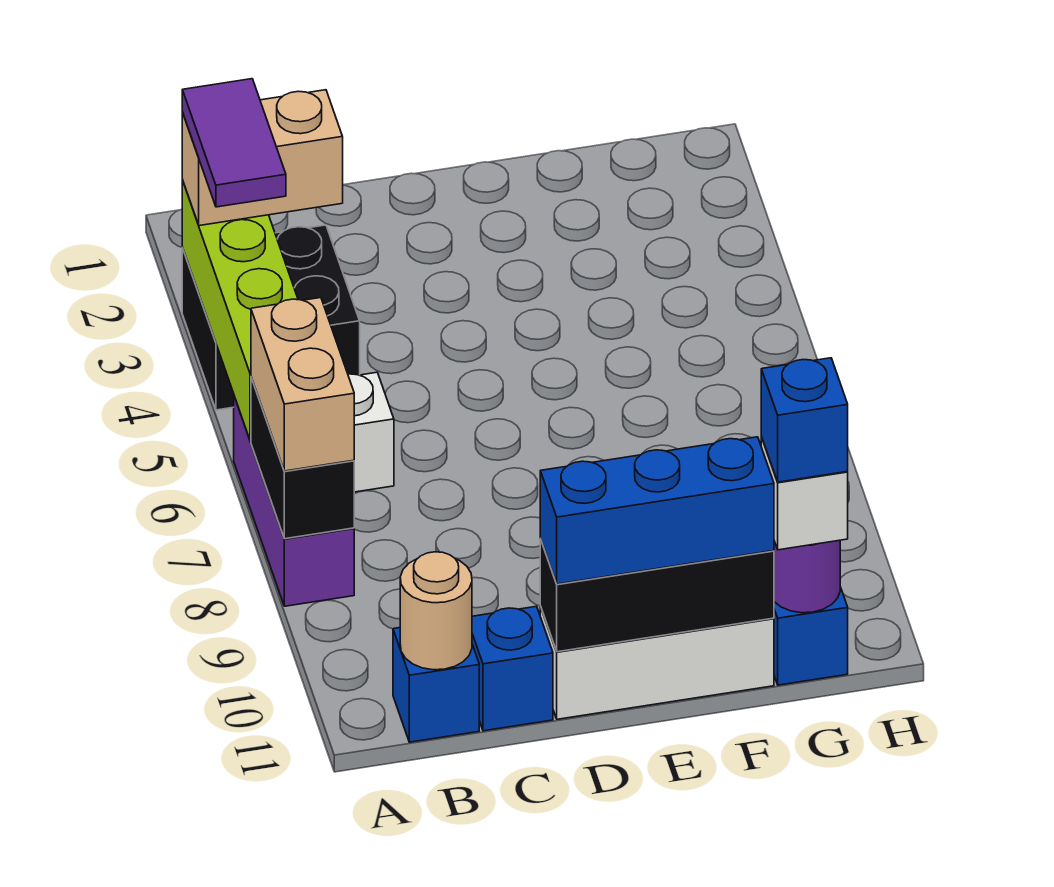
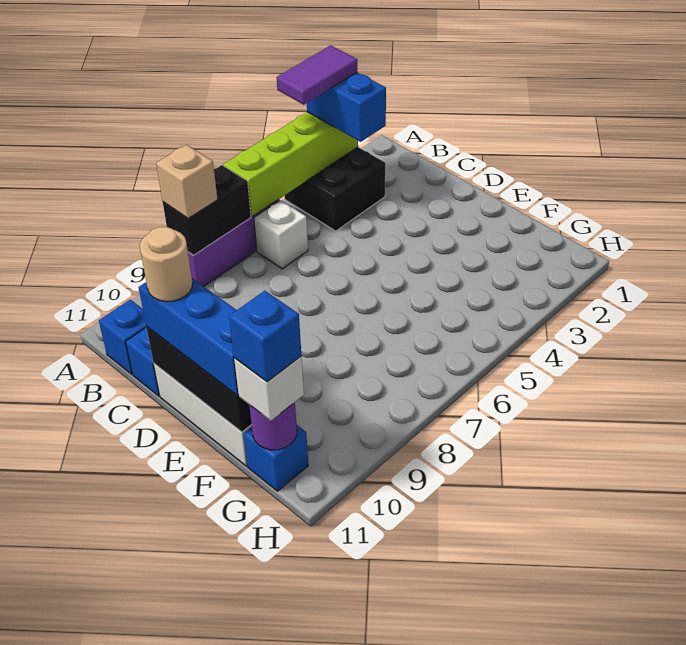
tan 1x2 brick [182,90,343,226] -> blue 1x2 brick [307,72,386,142]
tan 1x2 brick [251,298,354,471] -> tan 1x1 brick [156,145,218,218]
tan 1x1 round brick [400,552,472,670] -> tan 1x1 round brick moved to [140,227,192,301]

